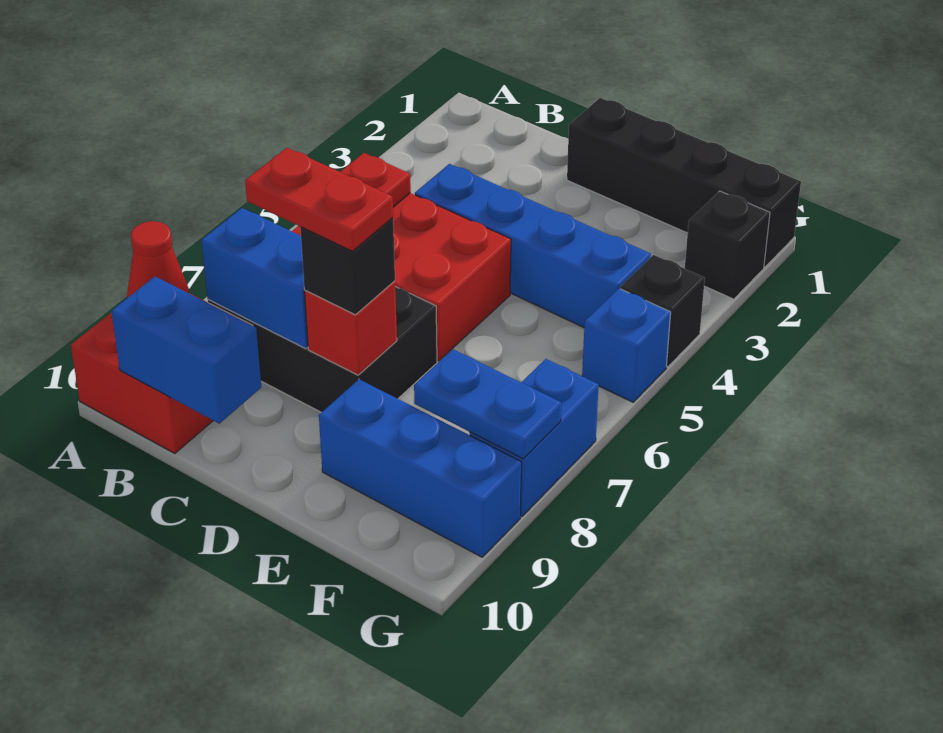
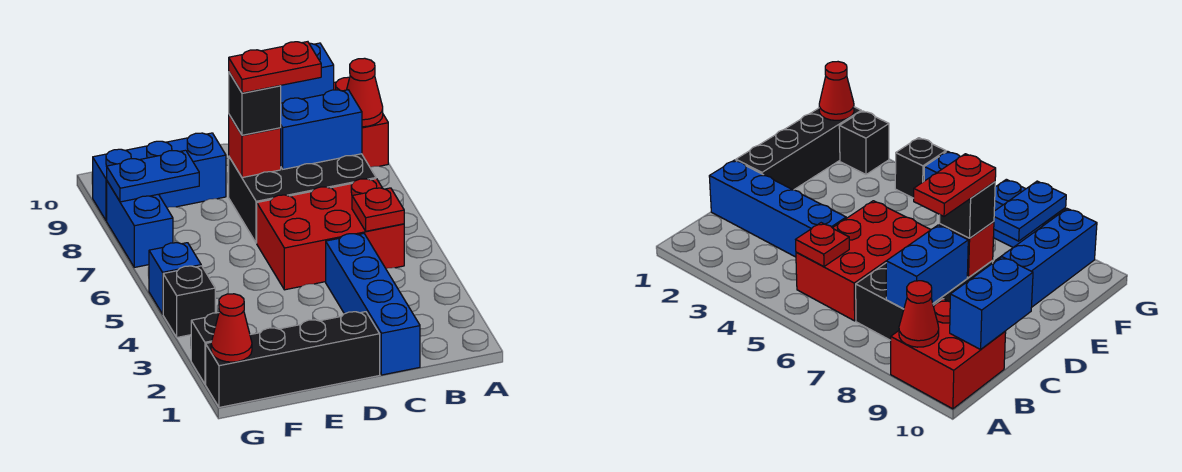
blue 1x4 brick [415,164,651,327] -> blue 1x4 brick turned to [326,234,420,375]
none -> red 1x1 cone [211,294,252,362]

